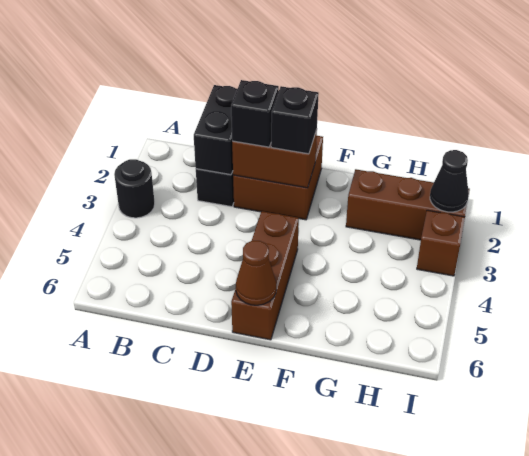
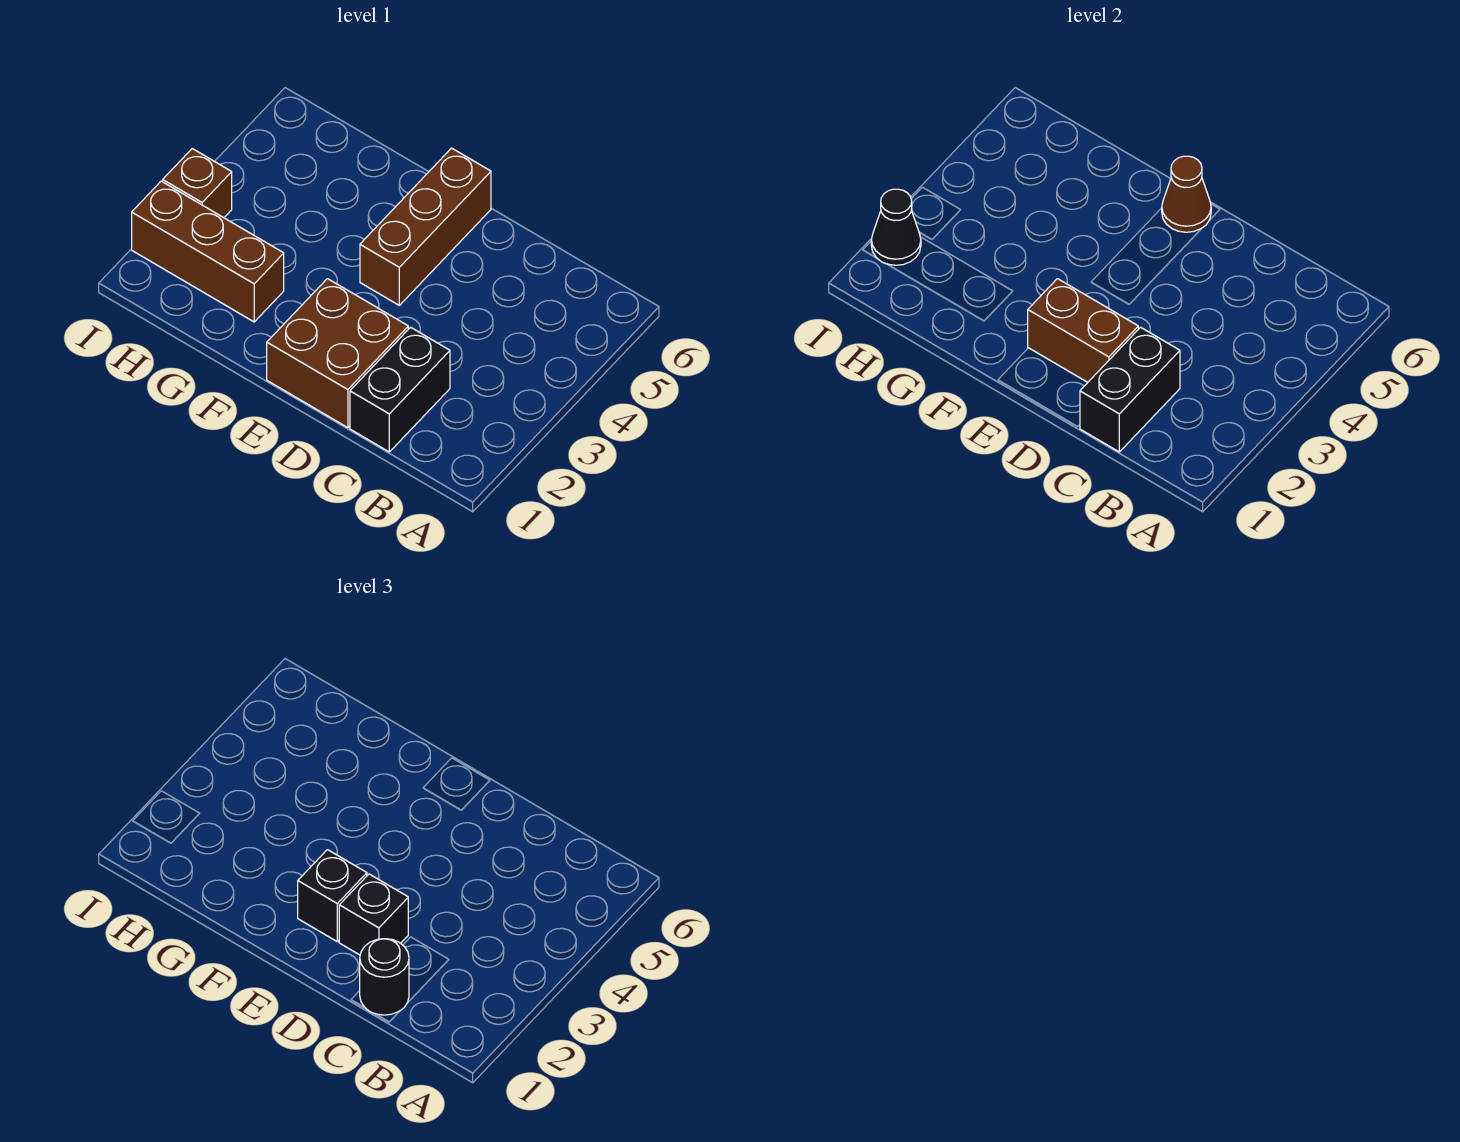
black 1x1 round brick [114,159,155,218] -> black 1x1 round brick moved to [360,939,409,1015]

